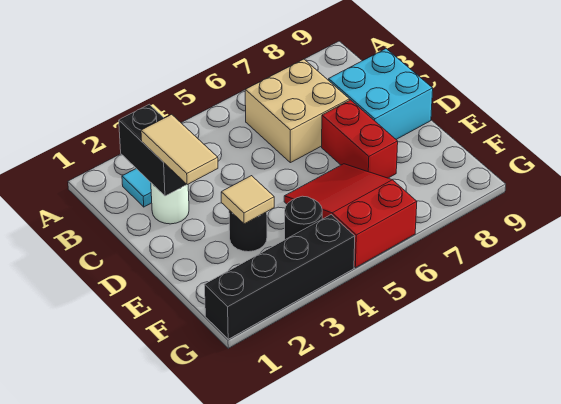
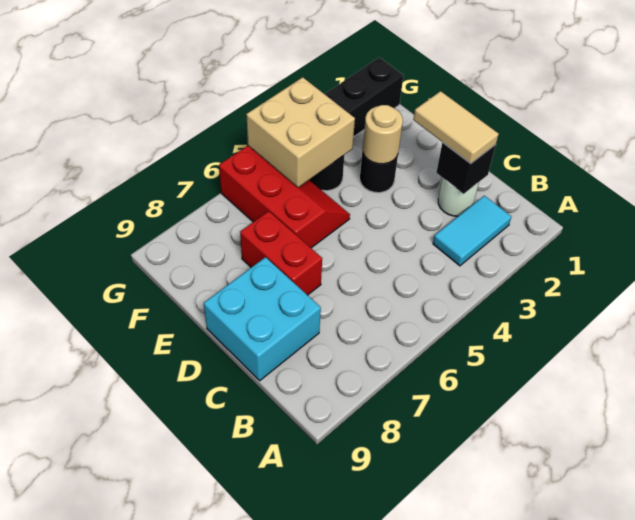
black 1x2 brick [119,104,187,196] -> black 1x1 brick [436,142,496,194]
tan 2x2 brick [245,59,350,163] -> tan 2x2 brick moved to [246,77,355,188]
tan 1x1 tile [221,176,274,224] -> tan 1x1 round brick [363,105,403,164]
red 2x3 slope [284,164,417,268] -> red 2x3 slope turned to [219,146,350,248]

